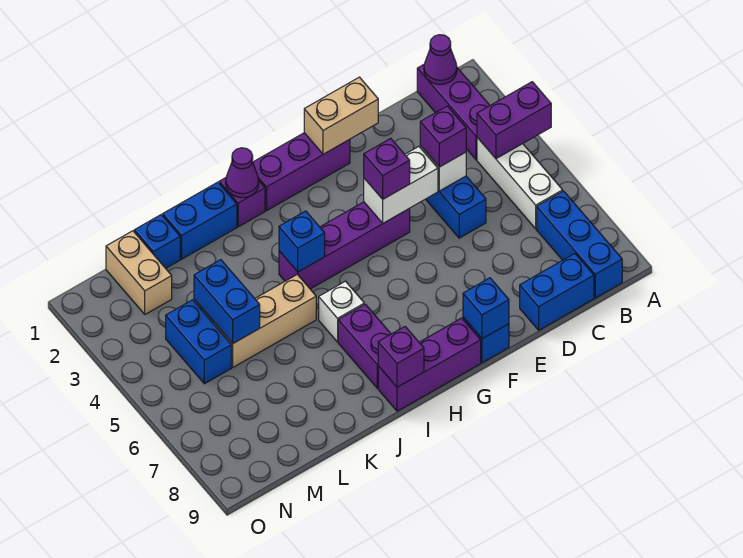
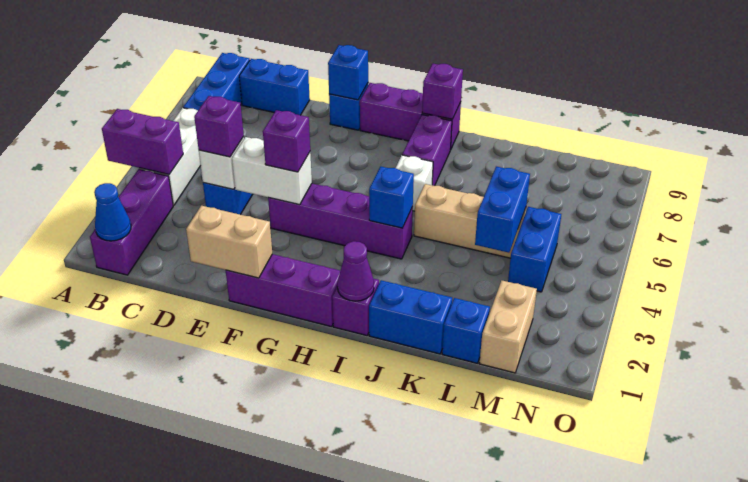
purple 1x1 cone [424,35,457,84] -> blue 1x1 cone [94,183,131,241]

